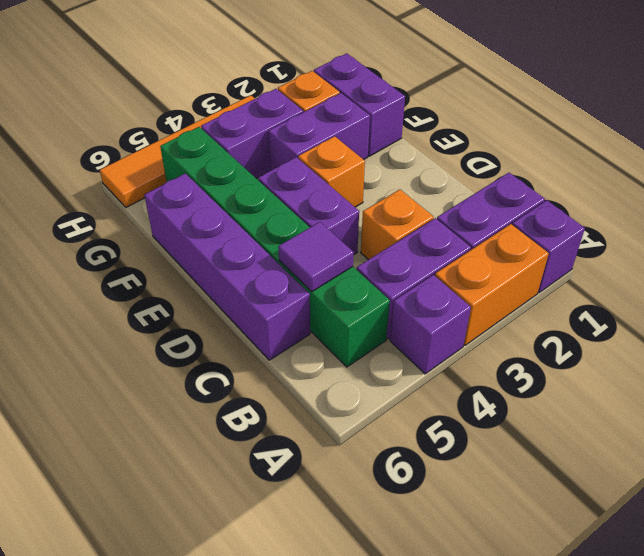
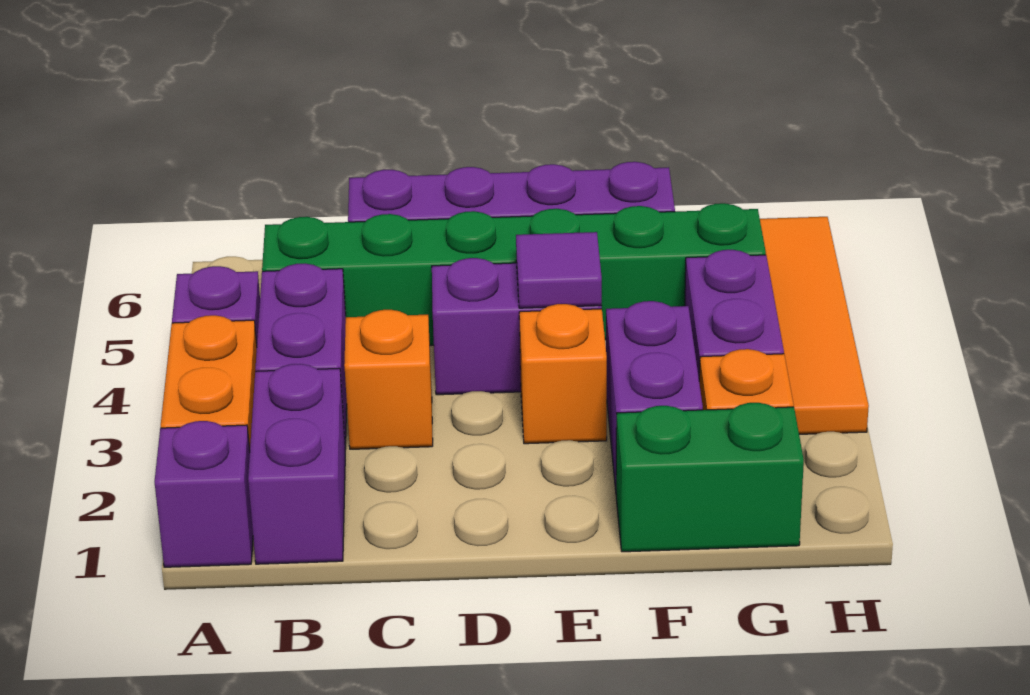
purple 1x1 tile [278,222,354,292] -> purple 1x1 tile moved to [516,232,602,308]
purple 1x2 brick [314,53,405,156] -> green 1x2 brick [616,403,804,552]

